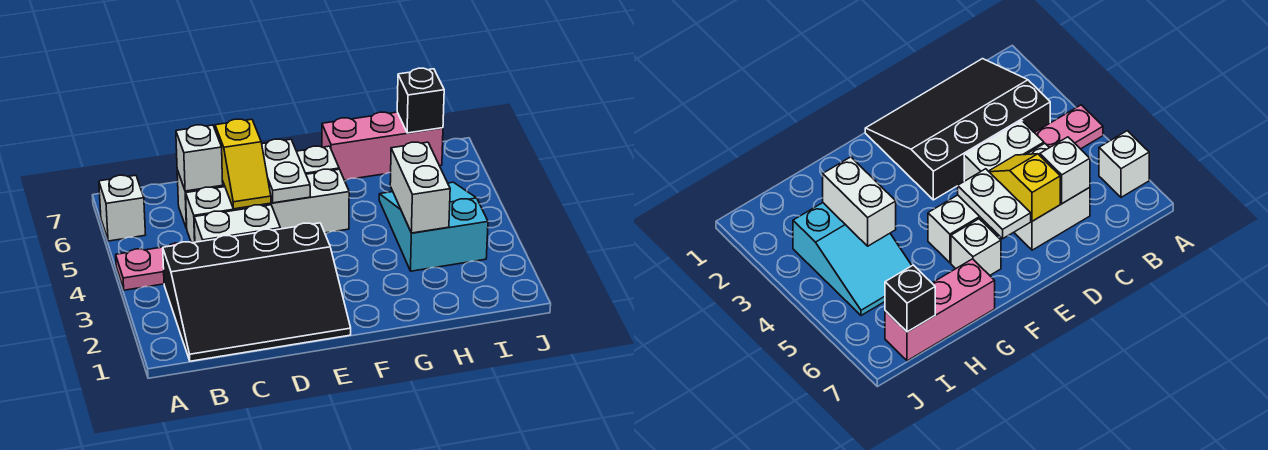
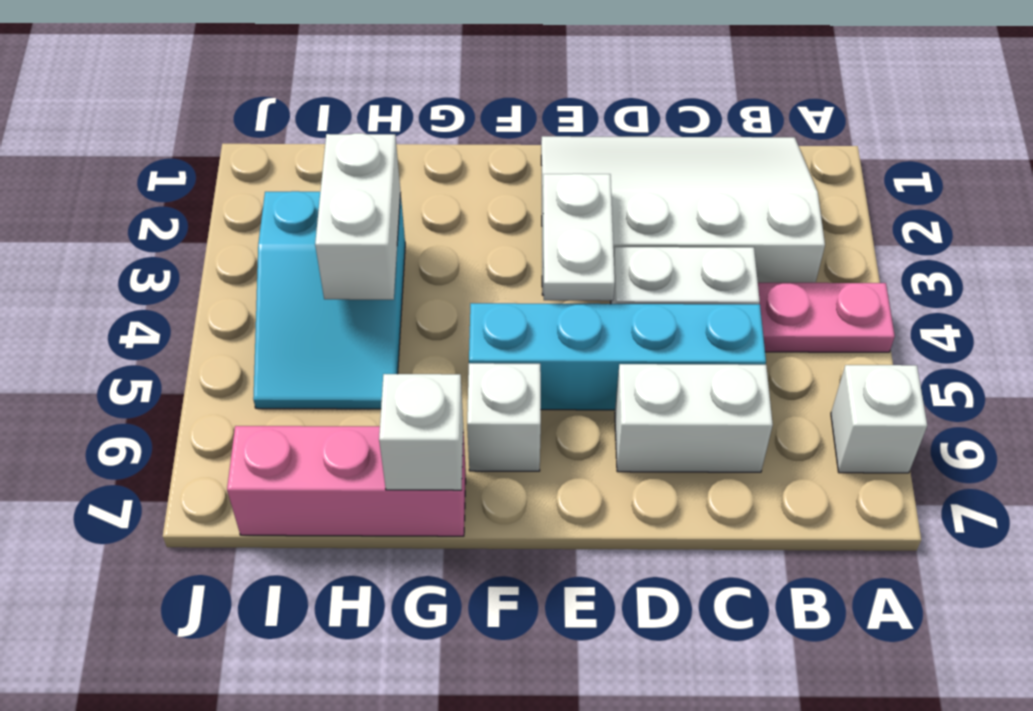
black 3x4 slope [163,223,351,361] -> white 3x4 slope [541,136,825,295]
white 1x4 brick [186,169,349,243] -> cyan 1x4 brick [469,303,766,410]
white 1x1 brick [176,125,223,191] -> white 1x1 brick moved to [379,374,463,490]
yellow 1x2 slope [215,119,271,209] -> none
white 1x2 plate [262,139,310,203] -> white 1x2 plate moved to [543,174,615,301]
black 1x1 brick [397,68,444,133] -> none

